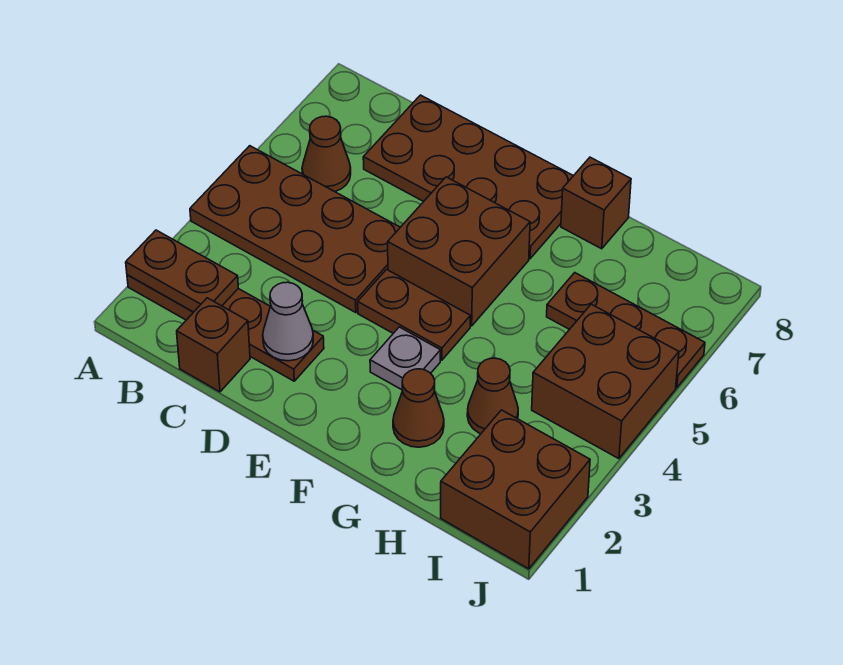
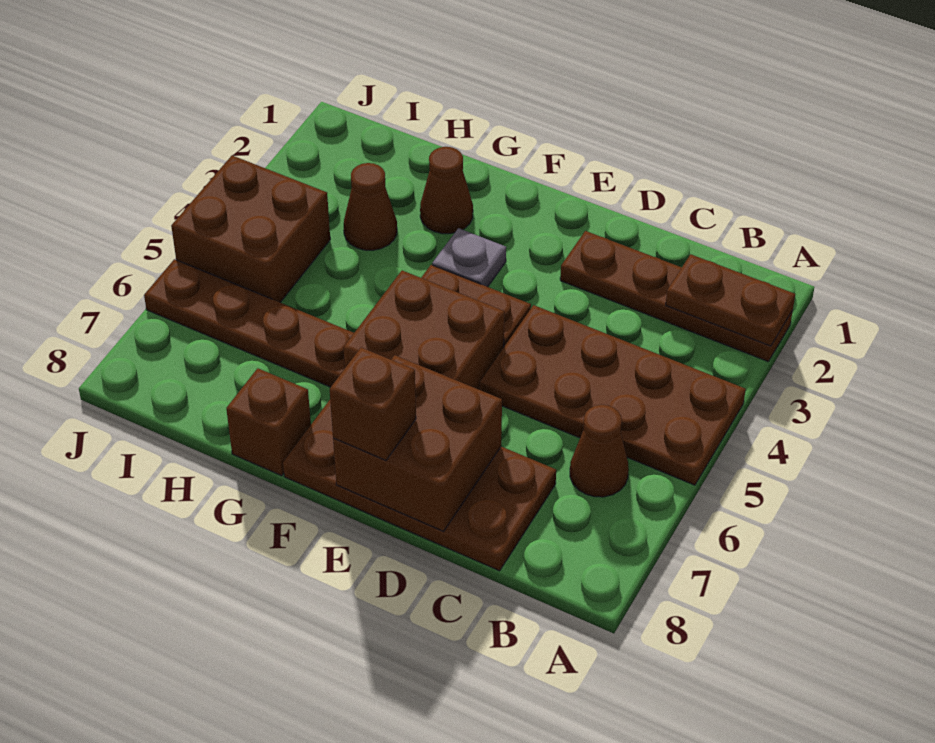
brown 1x1 brick [177,298,250,392] -> brown 1x1 brick moved to [330,348,416,460]
grey 1x1 cone [263,282,313,361] -> none
brown 1x3 plate [547,273,705,388] -> brown 1x4 plate [144,259,354,387]
brown 2x2 brick [441,410,590,569] -> brown 2x2 brick moved to [333,355,502,531]

